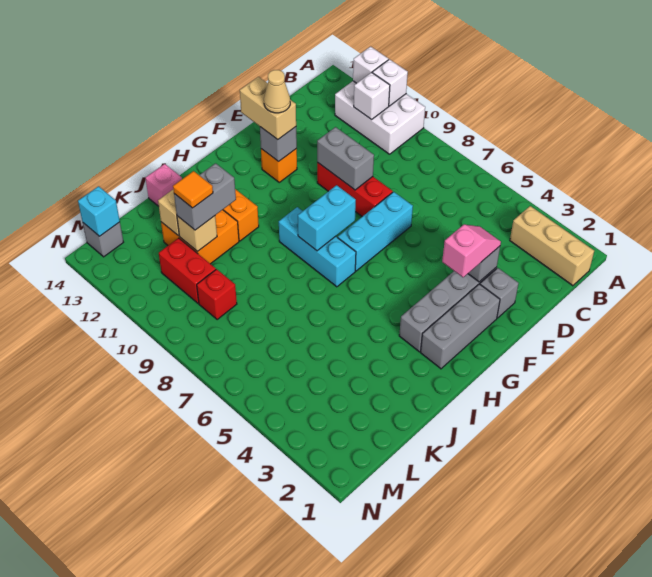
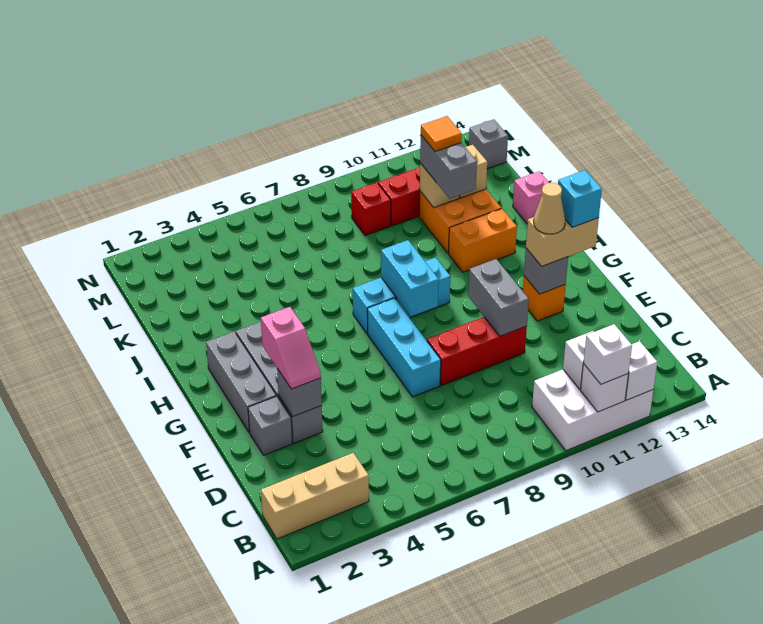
none -> white 1x1 brick [583,324,632,384]
grey 1x2 brick [317,127,374,190] -> grey 1x2 brick turned to [468,259,529,336]
cyan 1x1 brick [78,186,120,236] -> cyan 1x1 brick moved to [558,170,602,227]

